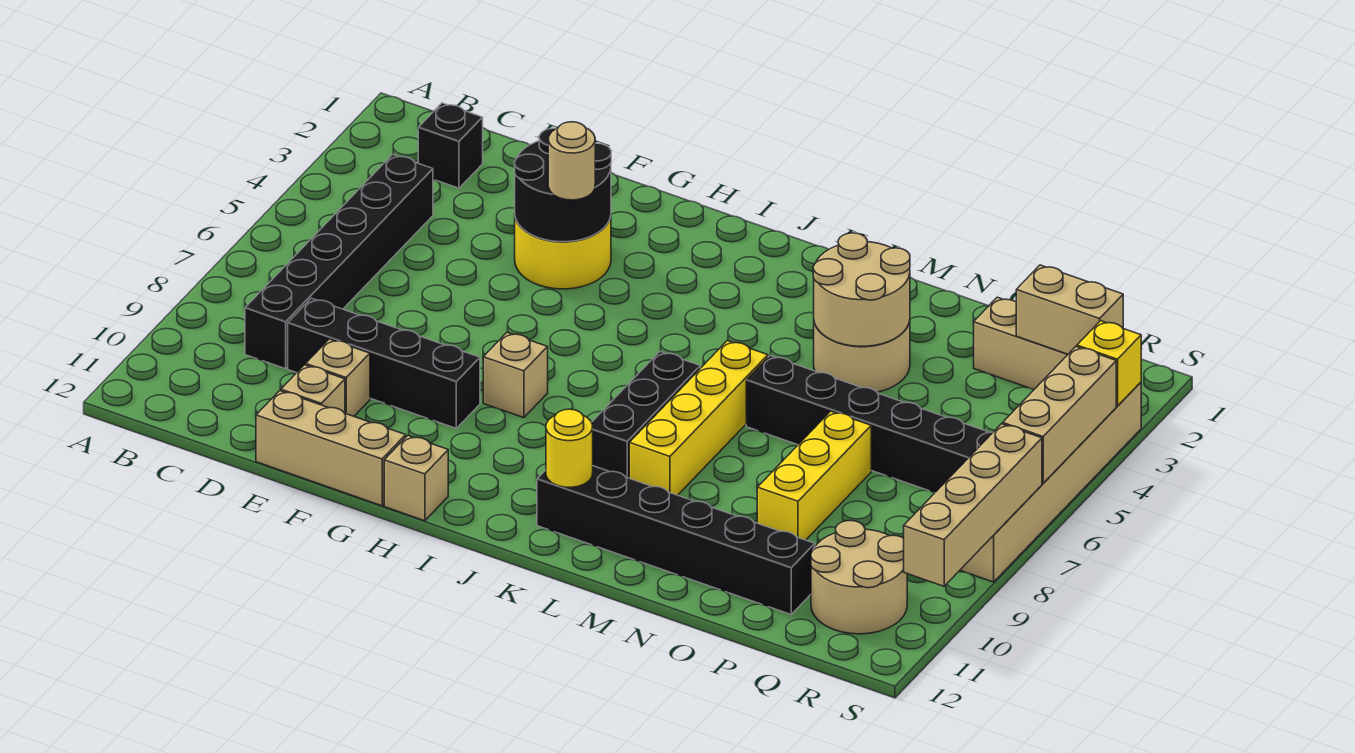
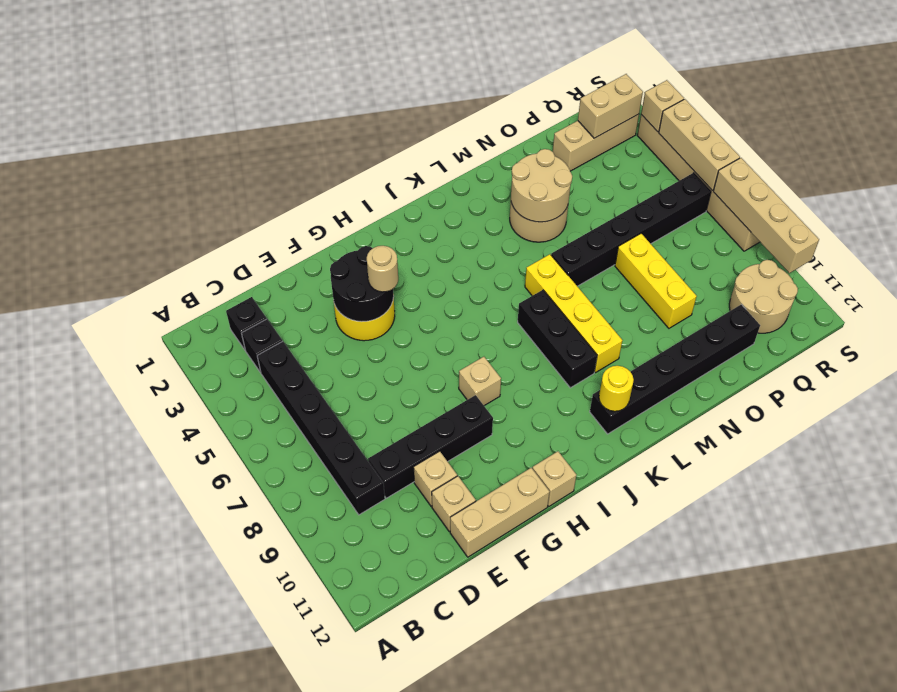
none -> black 1x1 brick [242,319,282,372]
yellow 1x1 brick [1077,321,1141,406] -> tan 1x1 brick [641,80,684,132]

